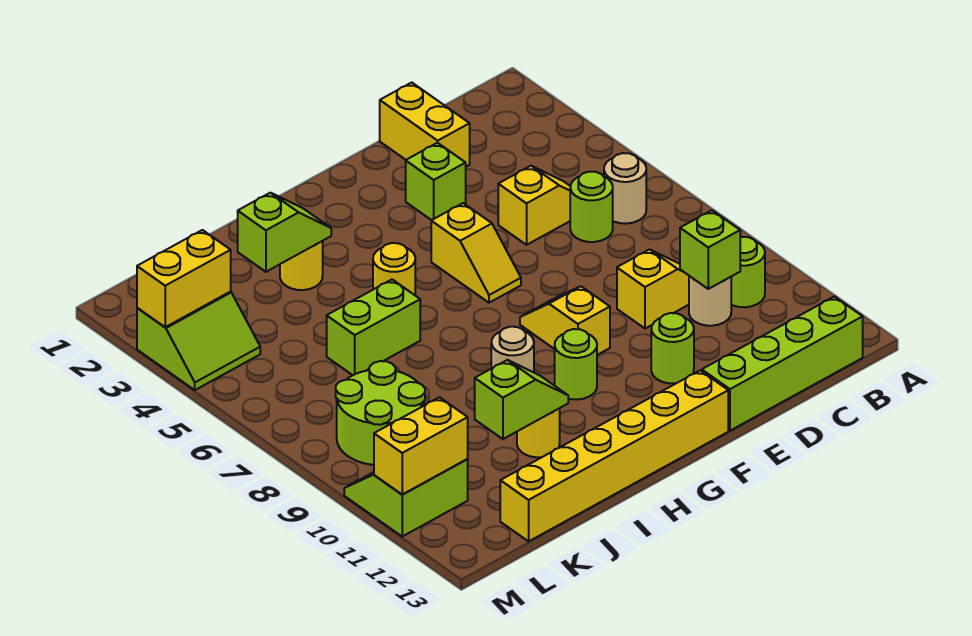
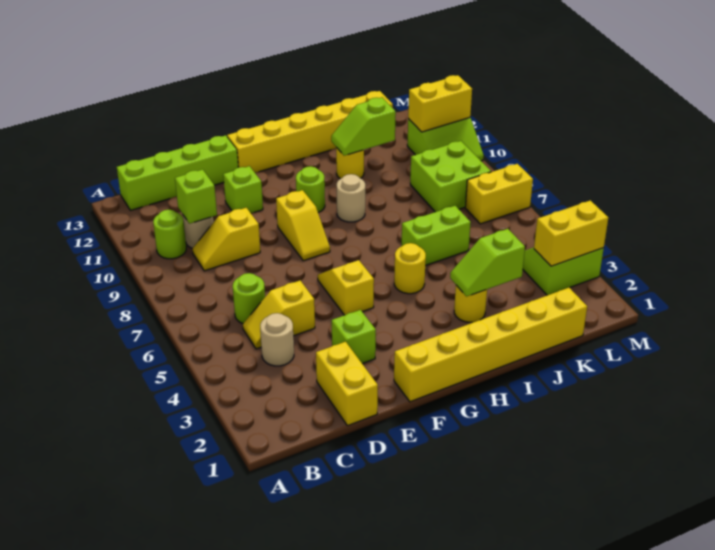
tan 1x1 round brick [604,153,646,224] -> tan 1x1 round brick moved to [260,313,294,366]
lime 1x1 round brick [651,313,694,384] -> lime 1x1 brick [223,166,263,213]
none -> yellow 1x6 brick [394,288,587,402]
lime 2x2 round brick [336,361,425,465] -> lime 2x2 brick [410,141,491,212]
none -> yellow 1x2 brick [465,164,533,224]

